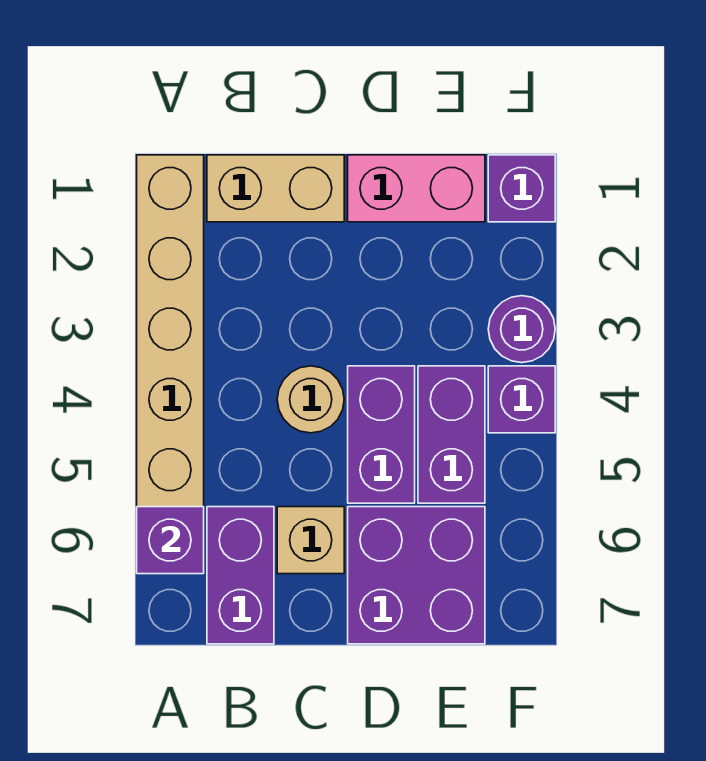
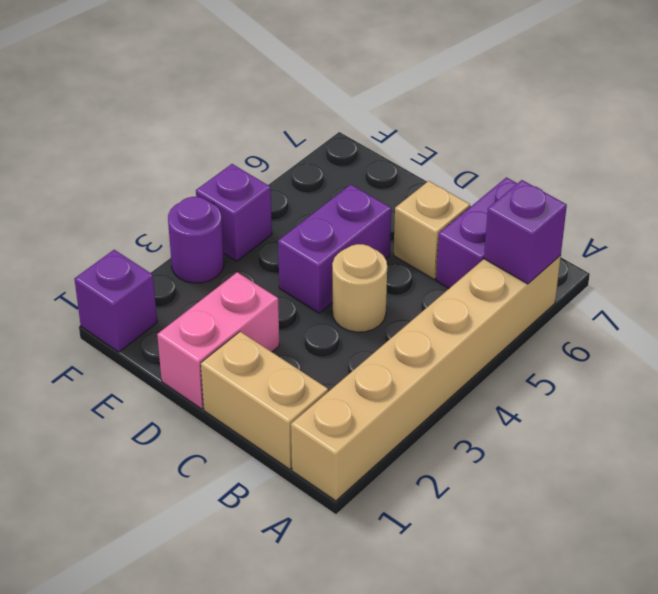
pink 1x2 brick [348,155,485,222] -> pink 1x2 brick turned to [157,272,279,409]
purple 2x2 brick [348,507,485,644] -> none
purple 1x2 brick [418,366,485,503] -> none

